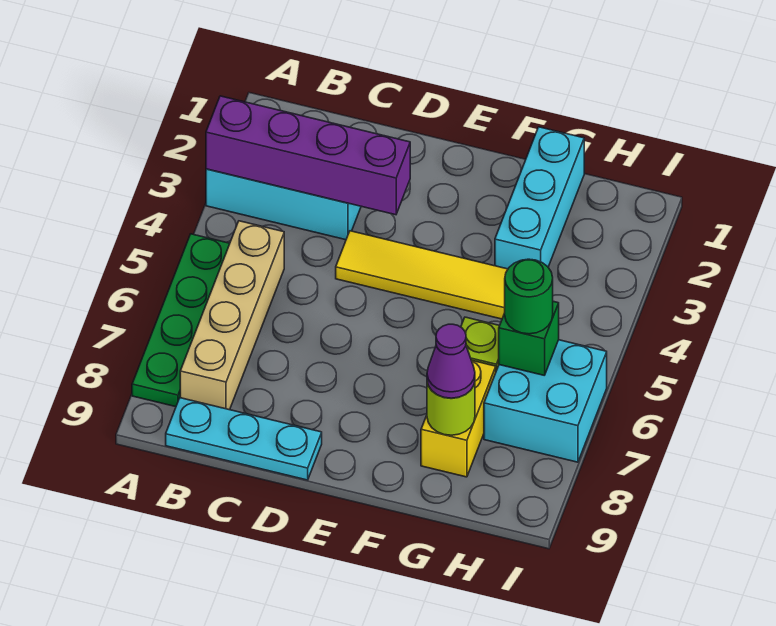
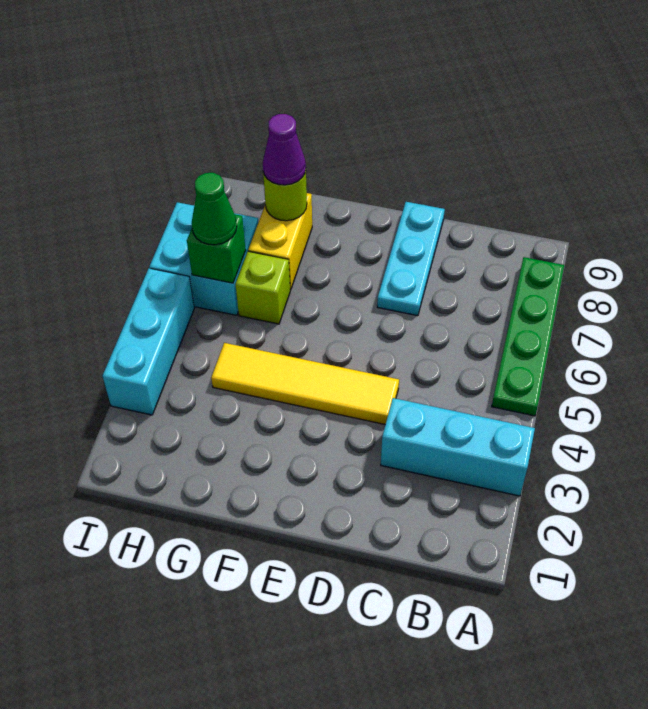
purple 1x4 brick [206,96,410,215] -> none
tan 1x4 brick [180,221,284,410] -> none
cyan 1x3 plate [166,398,322,480] -> cyan 1x3 plate turned to [377,202,445,316]
cyan 1x3 brick [495,127,584,269] -> cyan 1x3 brick moved to [103,268,194,415]
green 1x1 round brick [505,259,553,334] -> green 1x1 cone [192,173,237,245]

